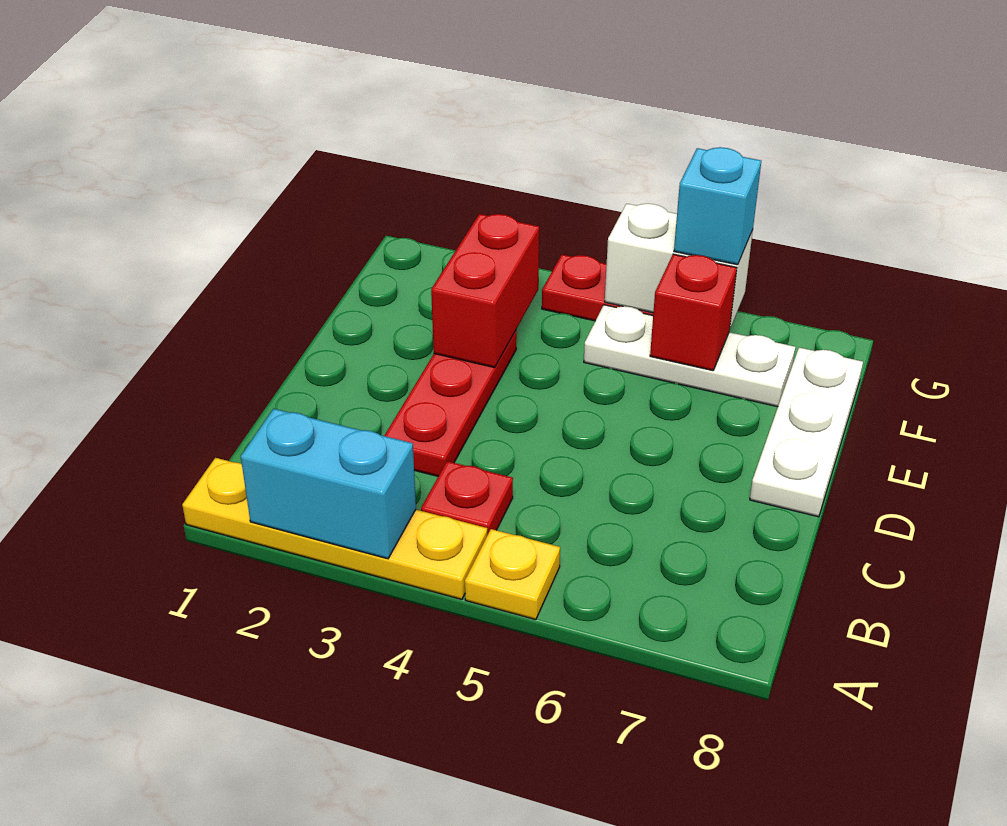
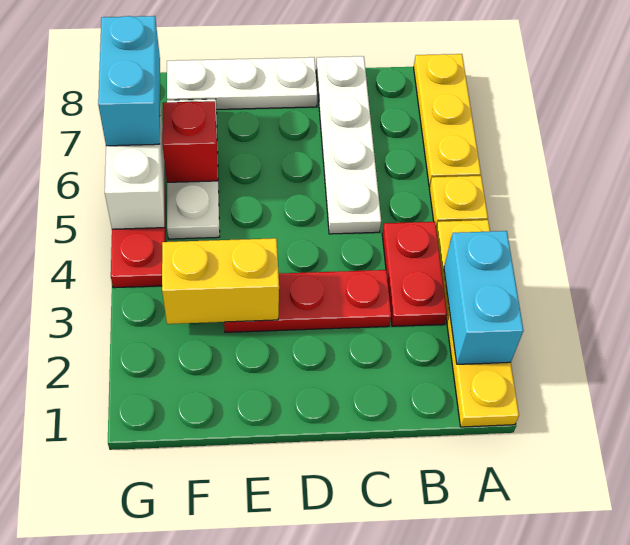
none -> yellow 1x3 plate [414,54,481,187]
red 1x1 plate [421,461,513,535] -> red 1x2 plate [382,222,447,326]
none -> white 1x4 plate [316,56,381,234]
red 1x2 brick [431,214,539,368] -> yellow 1x2 brick [162,238,279,324]
cyan 1x1 brick [674,147,761,265] -> cyan 1x2 brick [98,16,160,146]

